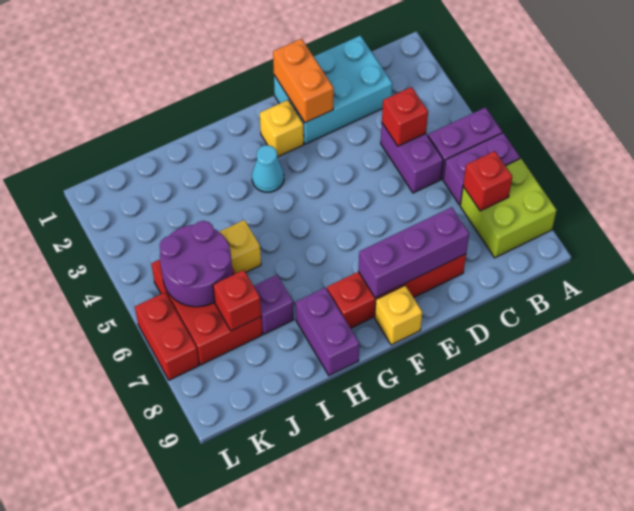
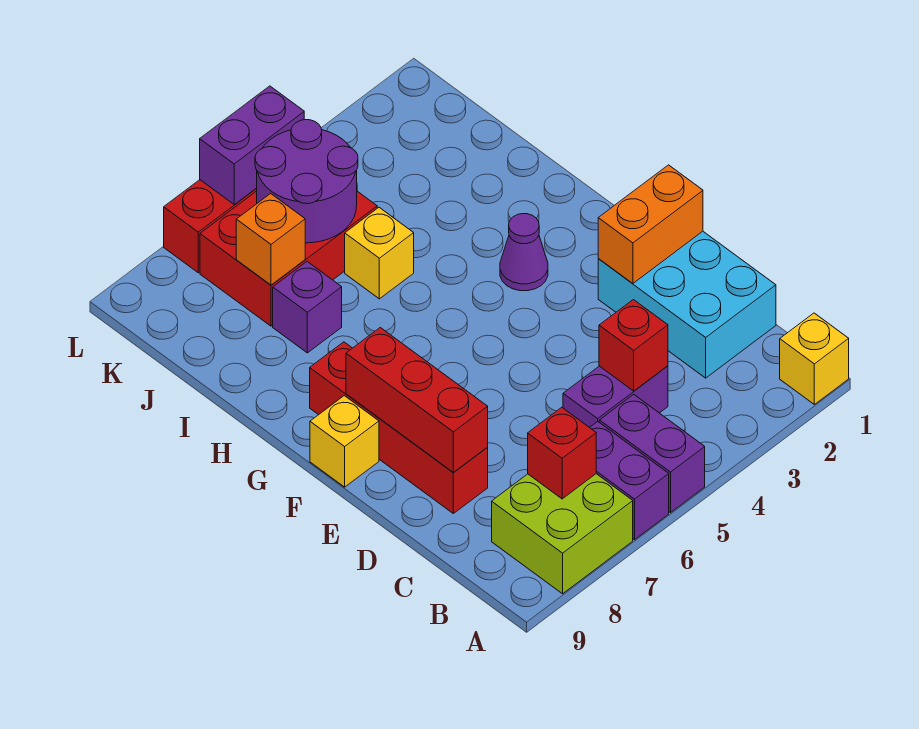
purple 1x3 brick [358,207,469,298] -> red 1x3 brick [346,328,488,473]
yellow 1x1 brick [260,100,304,157] -> yellow 1x1 brick moved to [780,313,849,404]
cyan 1x1 cone [252,145,284,192] -> purple 1x1 cone [500,214,548,291]
purple 1x2 brick [296,287,359,376] -> purple 1x2 brick moved to [200,86,304,205]
red 1x1 brick [213,270,261,331] -> orange 1x1 brick [236,194,305,285]

